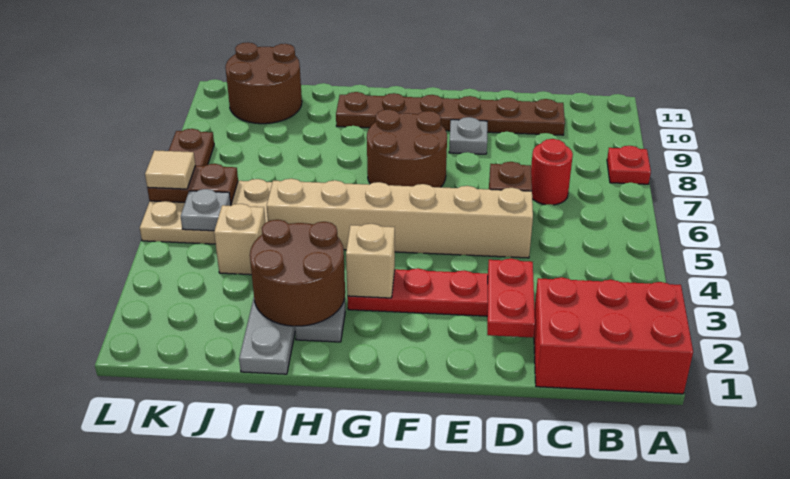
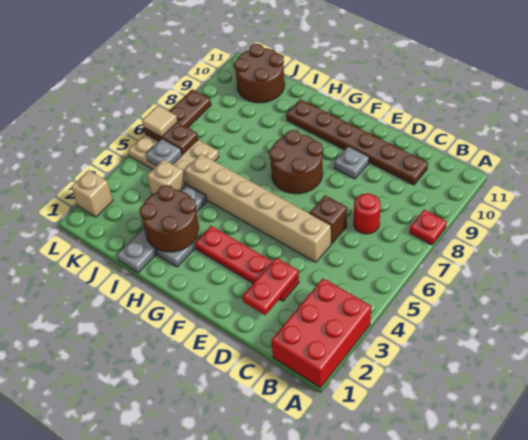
red 2x3 brick [534,277,693,394] -> red 2x3 brick turned to [271,278,371,388]
tan 1x1 brick [346,224,395,298] -> tan 1x1 brick moved to [71,170,113,217]

